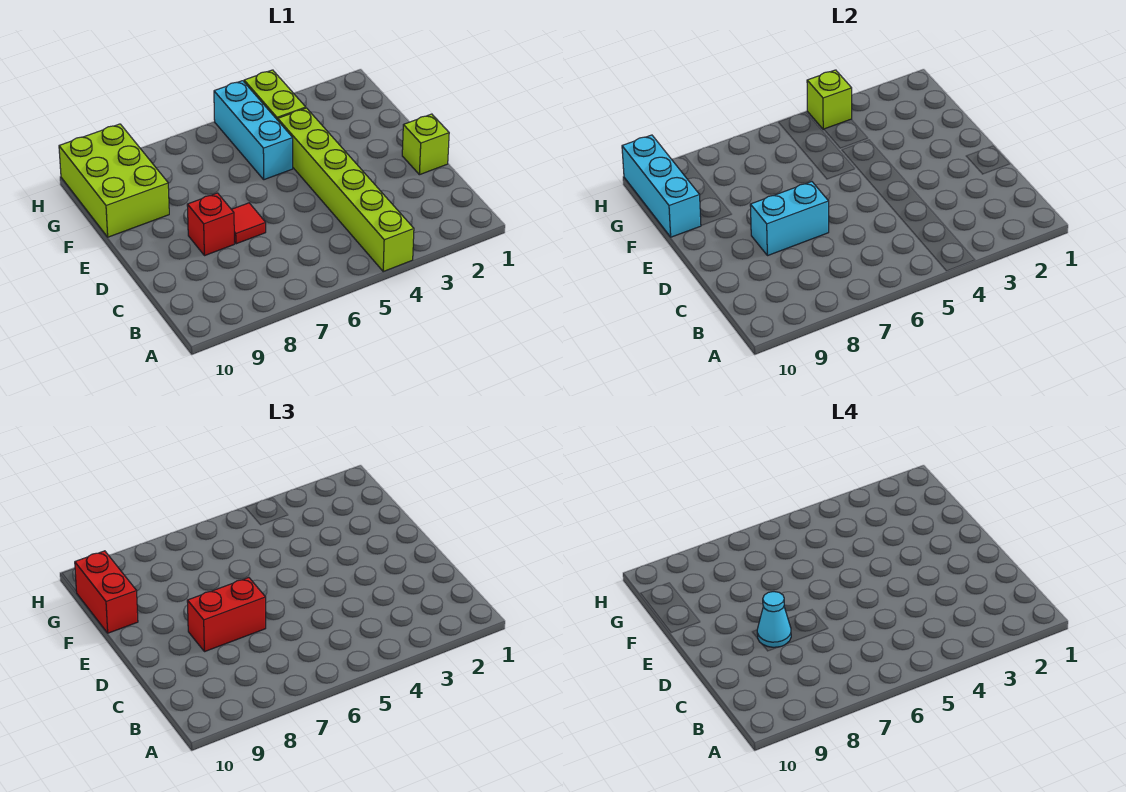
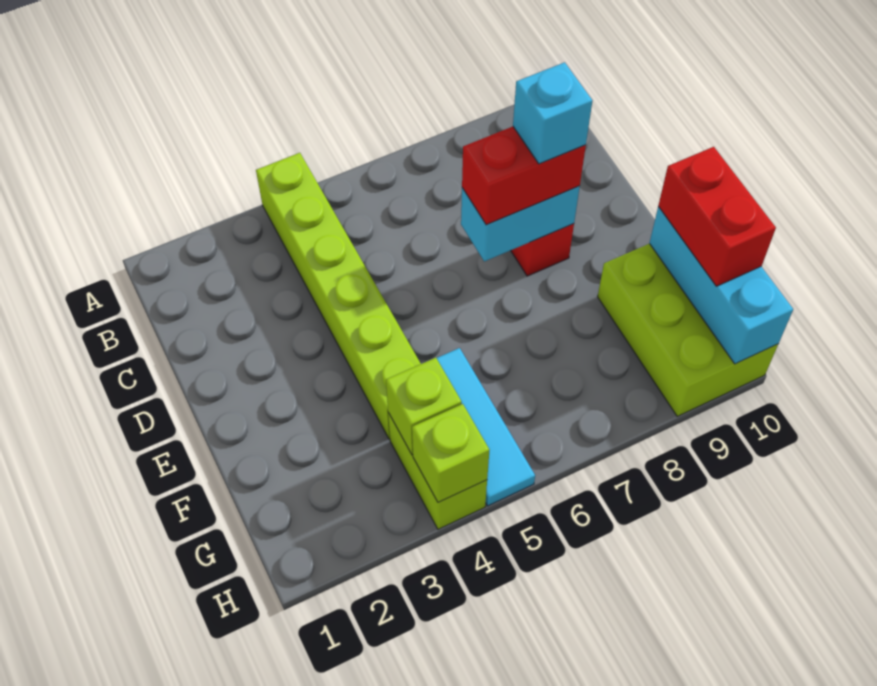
lime 1x1 brick [402,114,449,175] -> lime 1x1 brick moved to [386,358,462,455]
red 1x1 tile [231,203,266,244] -> none
cyan 1x1 cone [757,592,791,647] -> cyan 1x1 brick [513,62,592,164]
cyan 1x3 brick [214,81,293,180] -> cyan 1x3 tile [437,348,535,506]

